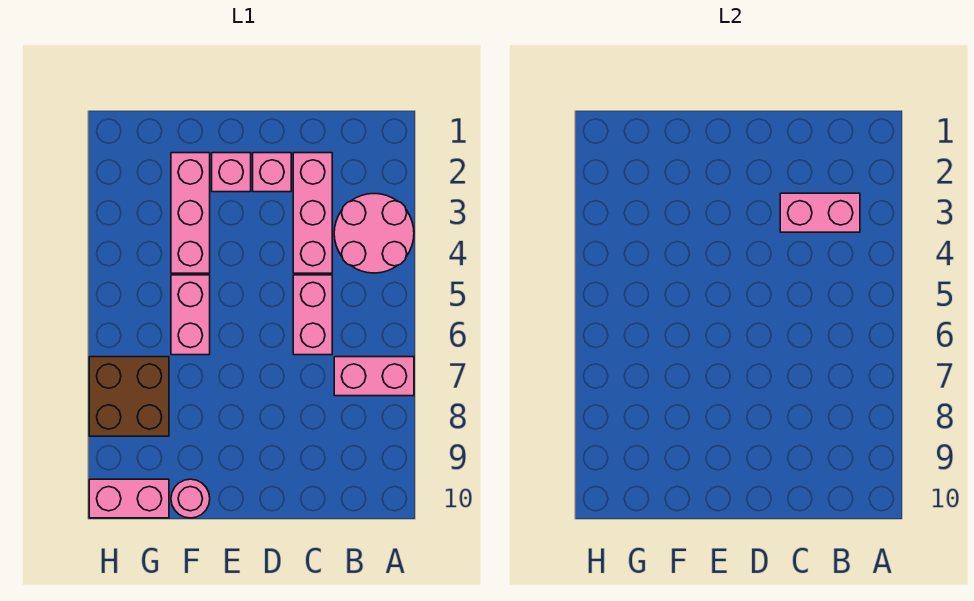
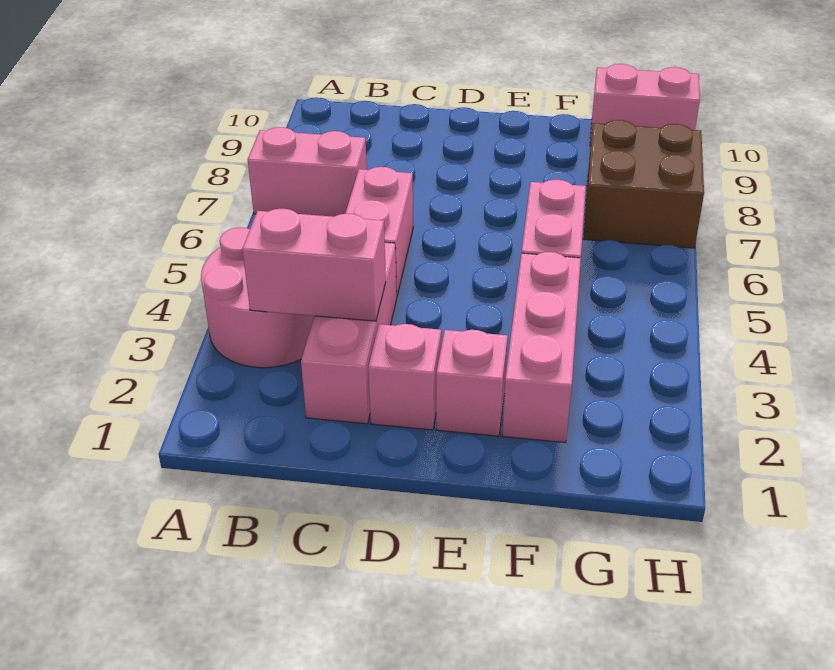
pink 1x1 round brick [171,479,210,518] -> none

